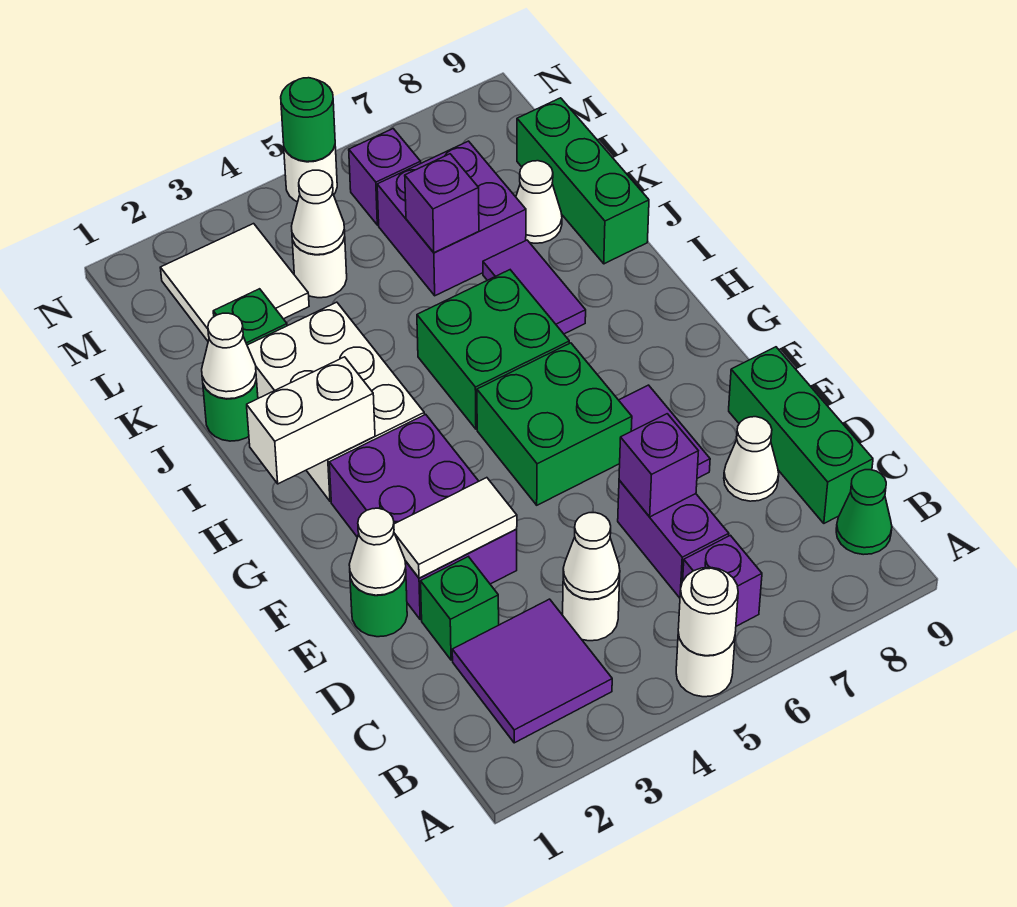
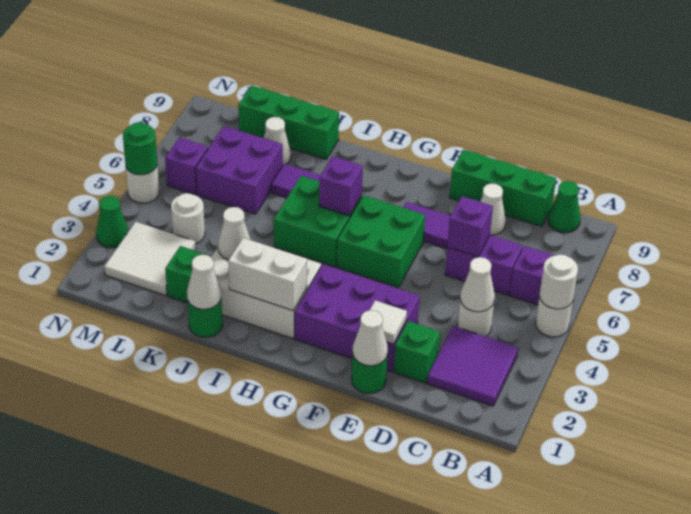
white 1x2 tile [394,478,517,578] -> white 1x1 tile [370,300,407,344]
white 1x2 brick [247,357,375,484] -> white 1x2 brick turned to [228,238,307,311]
purple 1x1 brick [405,154,479,253] -> purple 1x1 brick moved to [319,156,363,216]
white 1x1 cone [292,170,345,255] -> white 1x1 cone moved to [218,207,251,260]
none -> green 1x1 cone [96,196,129,248]

